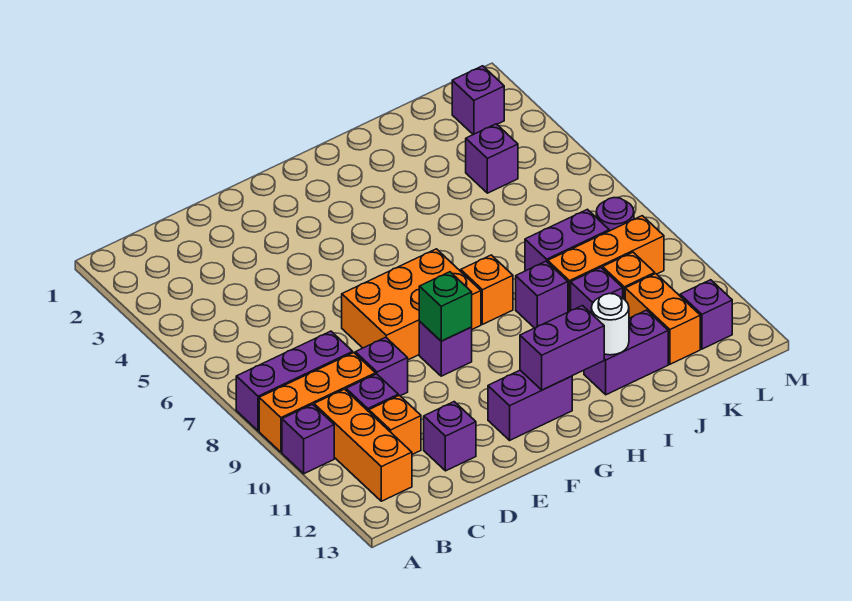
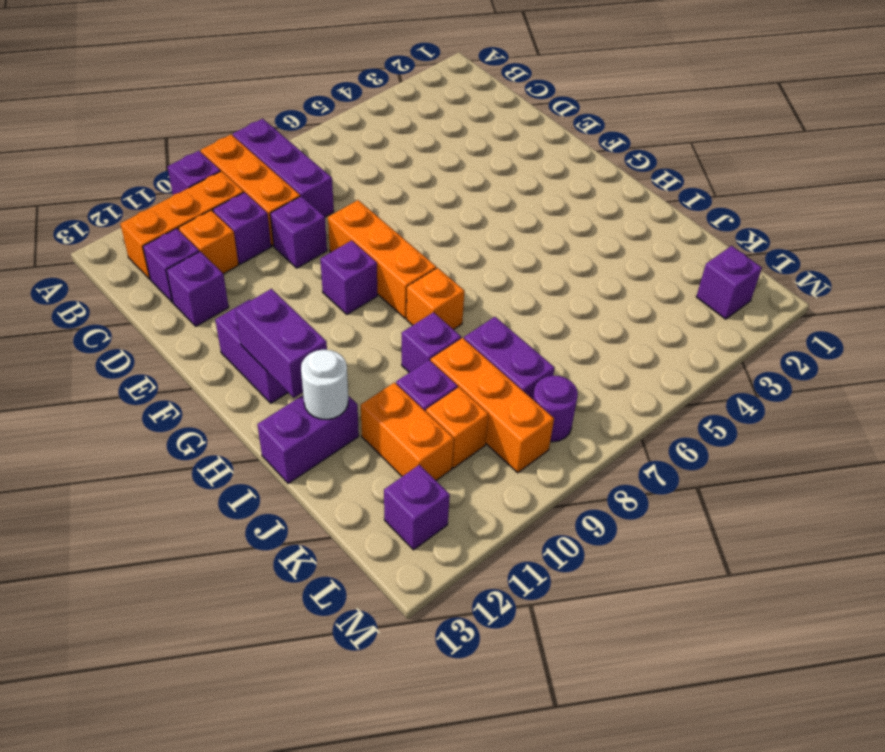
orange 2x3 brick [342,249,481,360] -> orange 1x3 brick [328,200,436,319]
green 1x1 brick [419,272,472,341] -> none
purple 1x2 brick [584,310,668,395] -> purple 1x2 brick turned to [257,395,359,484]
purple 1x1 brick [466,124,518,193] -> purple 1x1 brick moved to [143,228,199,302]
orange 1x2 brick [625,274,700,364] -> orange 1x2 brick turned to [361,383,454,480]

